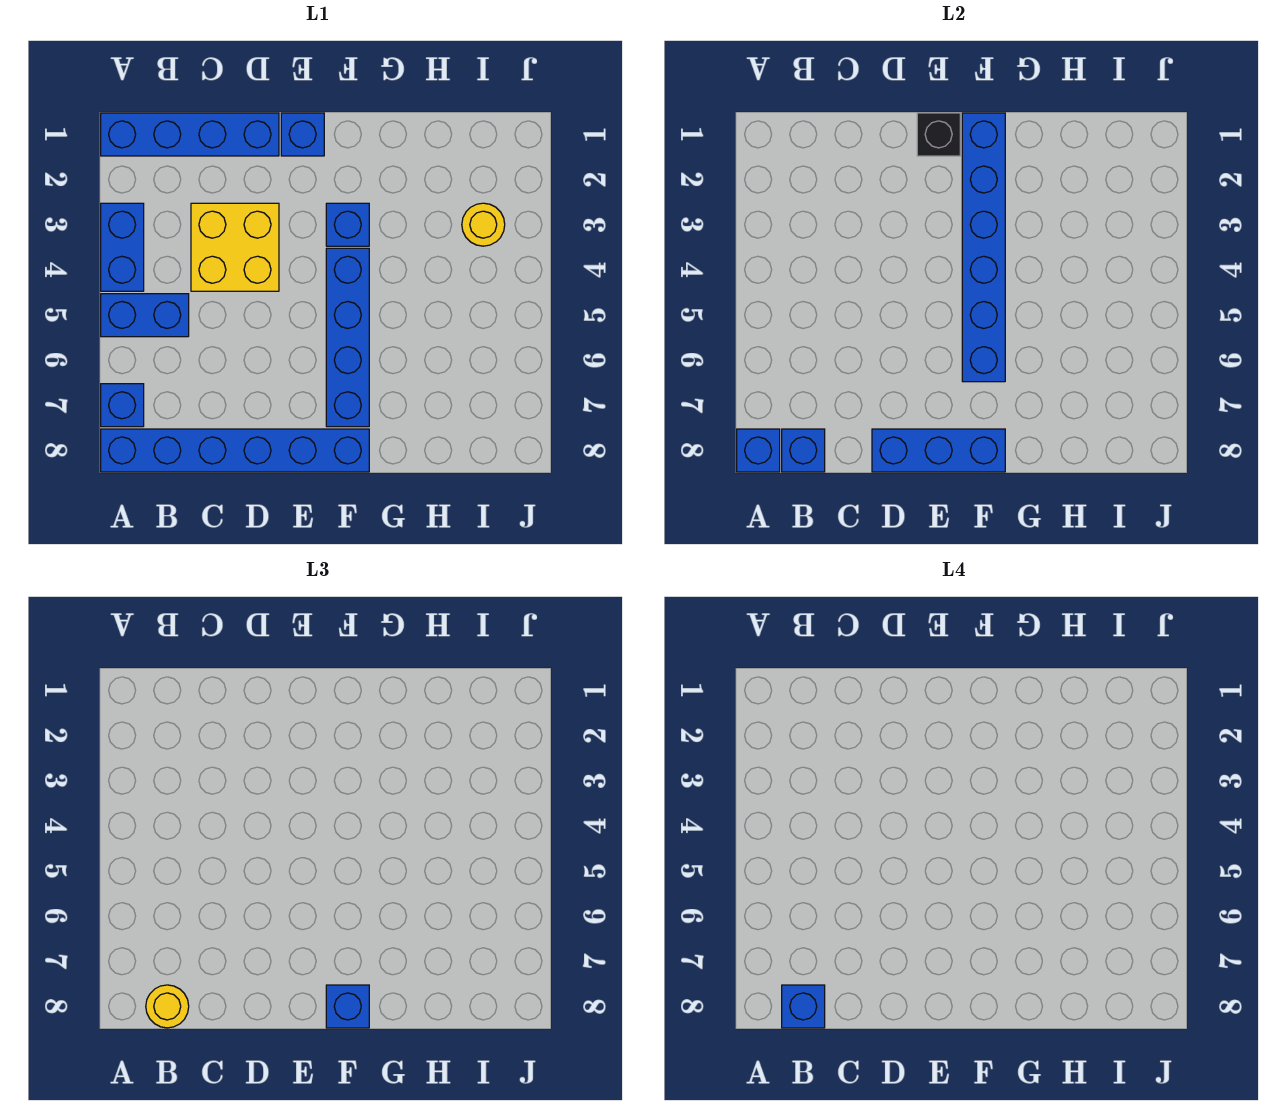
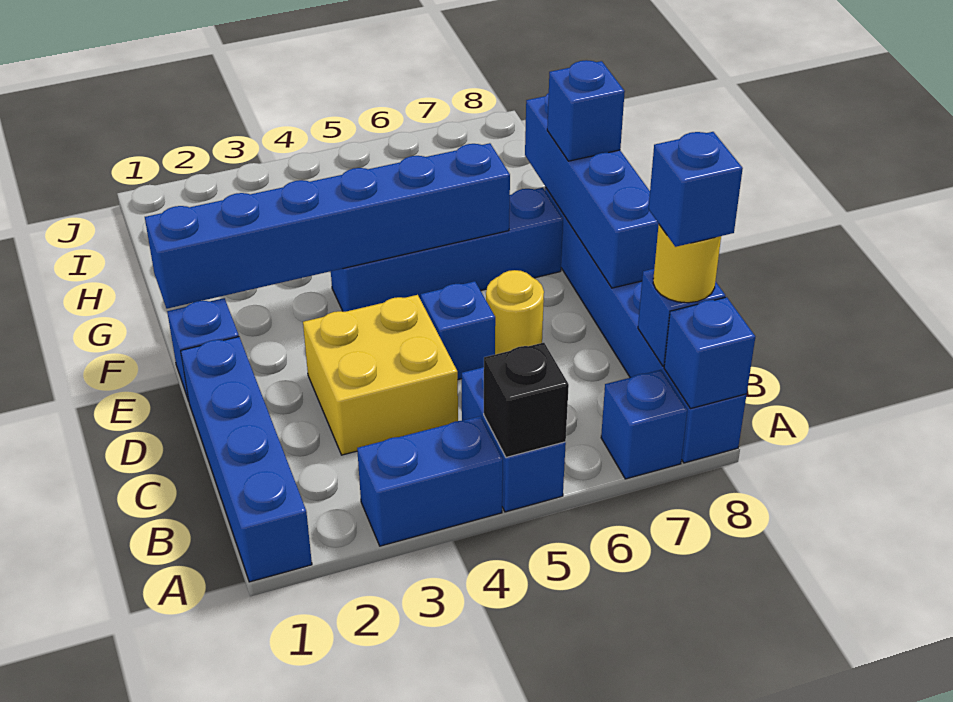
blue 1x3 brick [872,429,1005,472] -> blue 1x4 brick [525,93,659,288]
black 1x1 brick [917,113,960,156] -> black 1x1 brick moved to [484,343,569,457]
blue 1x1 brick [326,203,369,246] -> blue 1x1 brick moved to [421,281,495,380]
yellow 1x1 round brick [462,203,505,246] -> yellow 1x1 round brick moved to [486,270,544,354]

